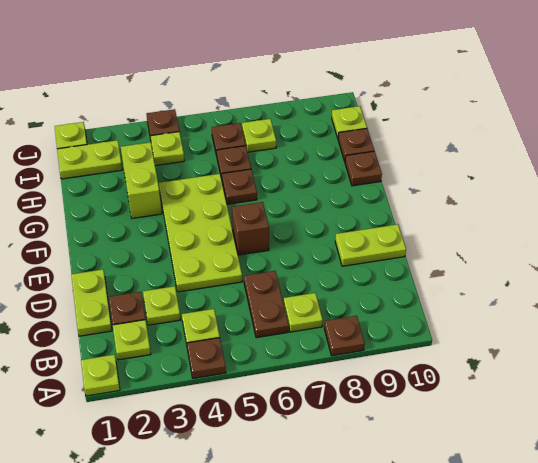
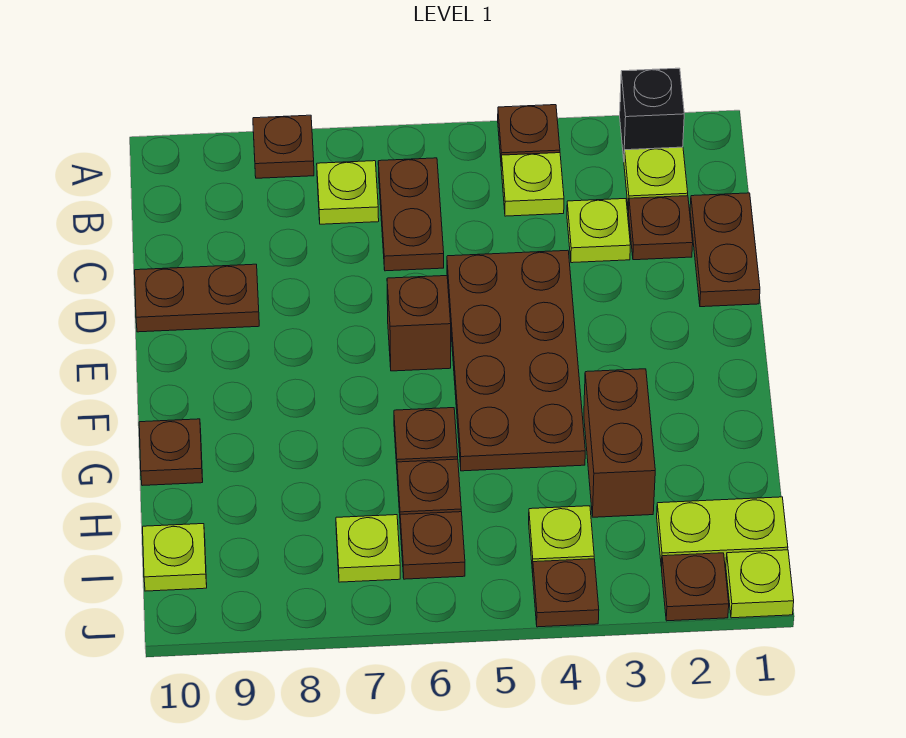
lime 1x1 plate [81,355,120,396] -> none
none -> black 1x1 brick [620,68,684,158]
lime 1x2 plate [71,269,112,336] -> brown 1x2 plate [690,193,760,307]
lime 2x4 plate [159,174,242,292] -> brown 2x4 plate [447,250,585,471]
lime 1x2 plate [335,224,406,266] -> brown 1x2 plate [135,264,259,332]
lime 1x2 brick [121,142,162,218] -> brown 1x2 brick [584,369,655,517]
brown 1x1 plate [338,128,374,161] -> brown 1x1 plate moved to [662,553,729,621]

